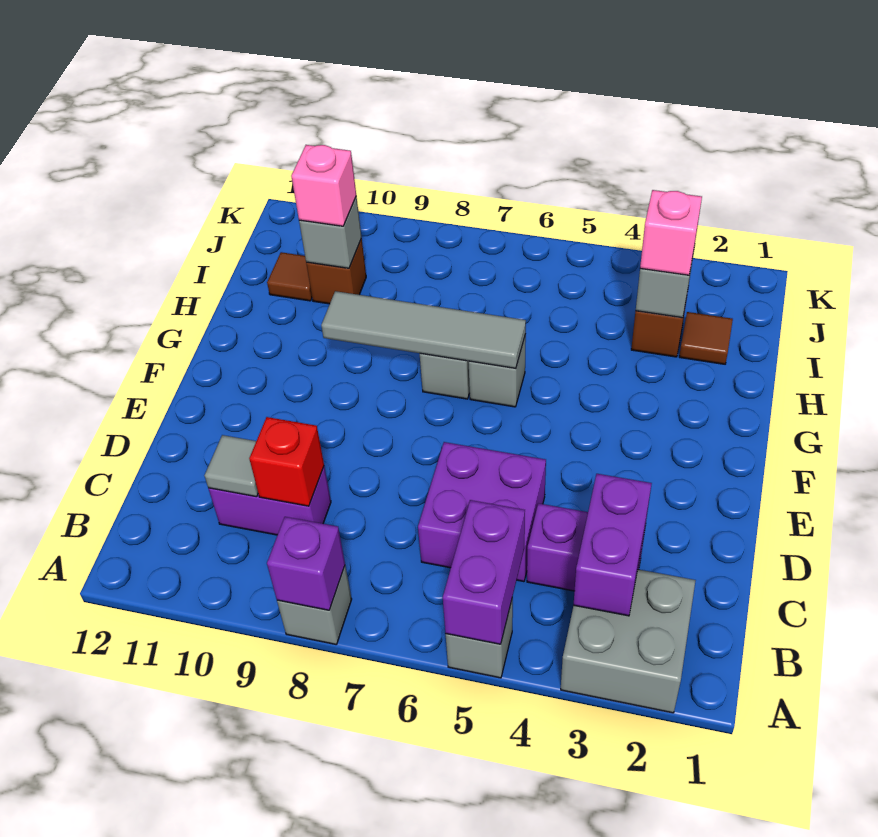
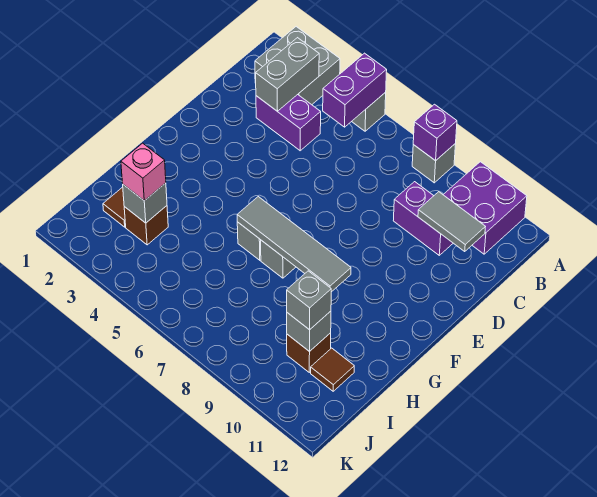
purple 1x2 brick [574,474,652,616] -> grey 1x2 brick [256,38,319,111]
purple 2x2 brick [418,442,546,582] -> purple 2x2 brick moved to [443,162,527,254]
red 1x1 brick [249,417,324,506] -> none
grey 1x1 tile [204,435,258,497] -> grey 1x2 tile [418,192,485,251]
pink 1x1 brick [291,145,356,226] -> grey 1x1 brick [287,271,331,330]

